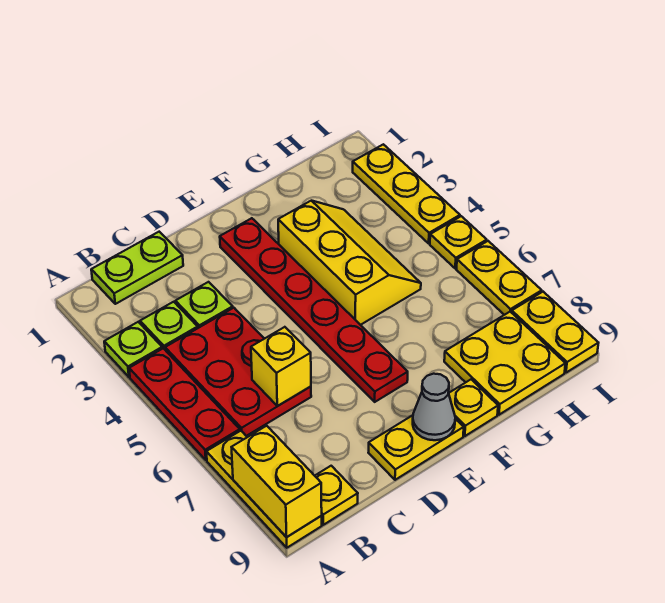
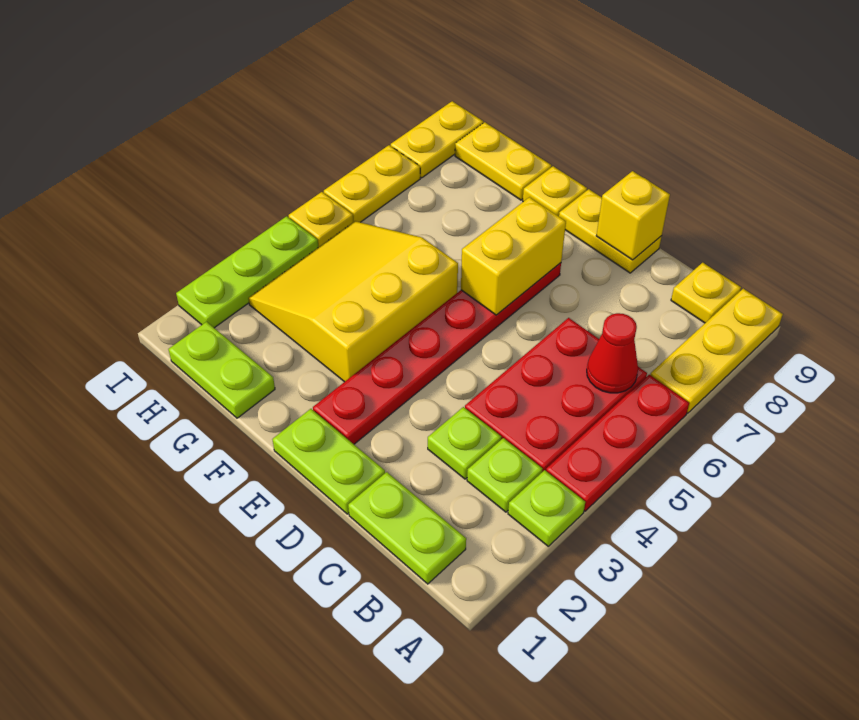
yellow 1x2 brick [232,426,322,537] -> yellow 1x2 brick moved to [461,197,566,315]
none -> red 1x1 cone [587,313,638,393]
yellow 1x1 brick [251,327,311,406] -> yellow 1x1 brick moved to [596,171,670,260]
none -> lime 1x2 plate [272,409,385,514]
grey 1x1 cone [413,374,455,440] -> none
yellow 2x3 slope [278,201,421,325] -> yellow 3x3 slope [248,221,458,382]
none -> lime 1x2 plate [168,322,275,418]
yellow 2x2 plate [444,312,565,415] -> yellow 1x2 plate [455,122,551,200]
yellow 1x3 plate [353,144,460,243] -> lime 1x3 plate [176,216,319,328]

